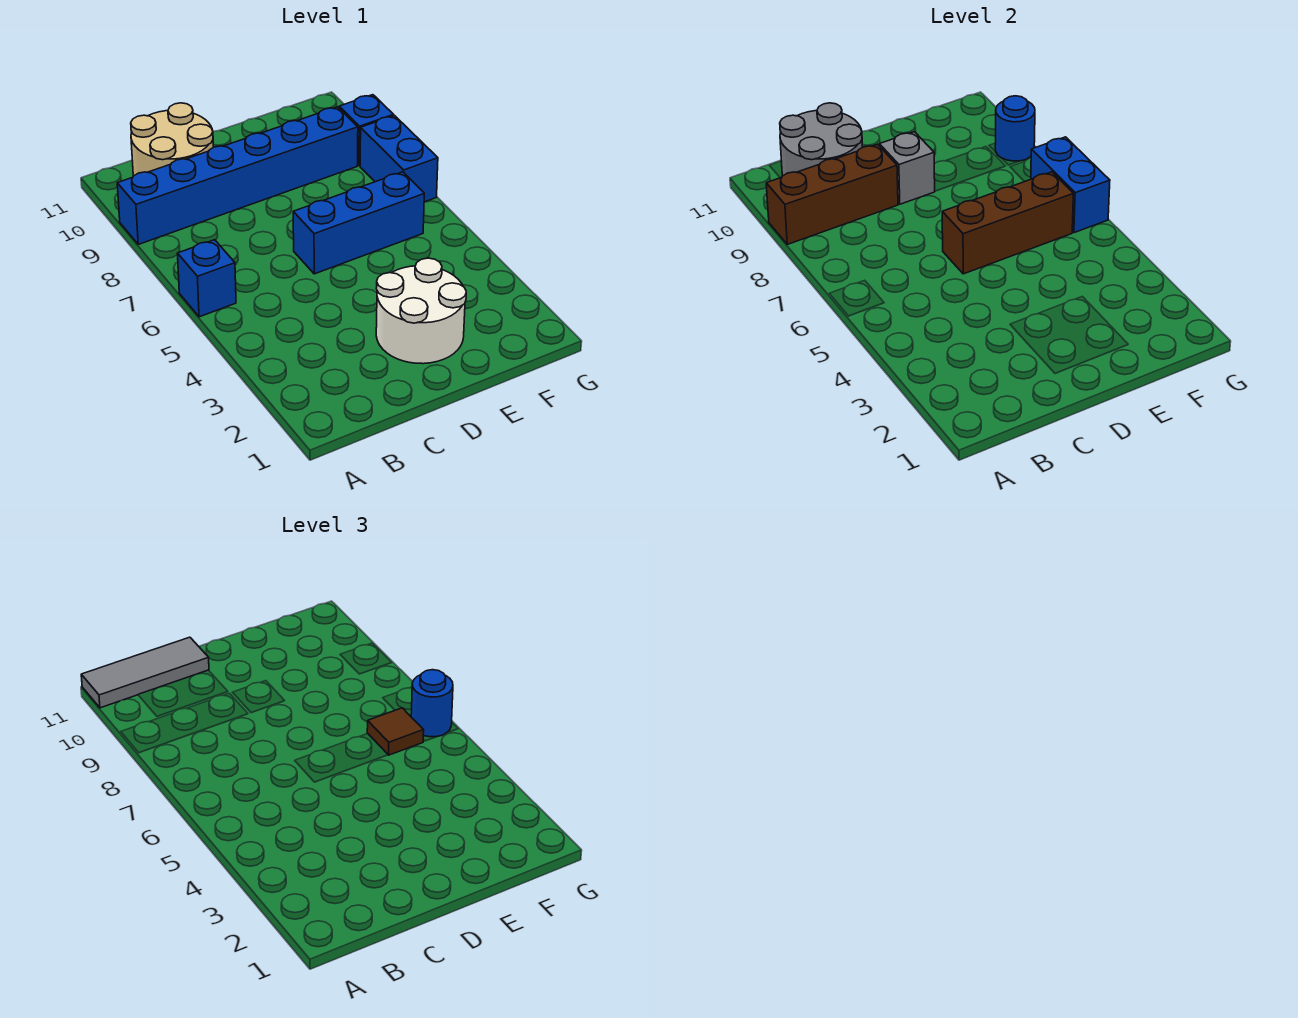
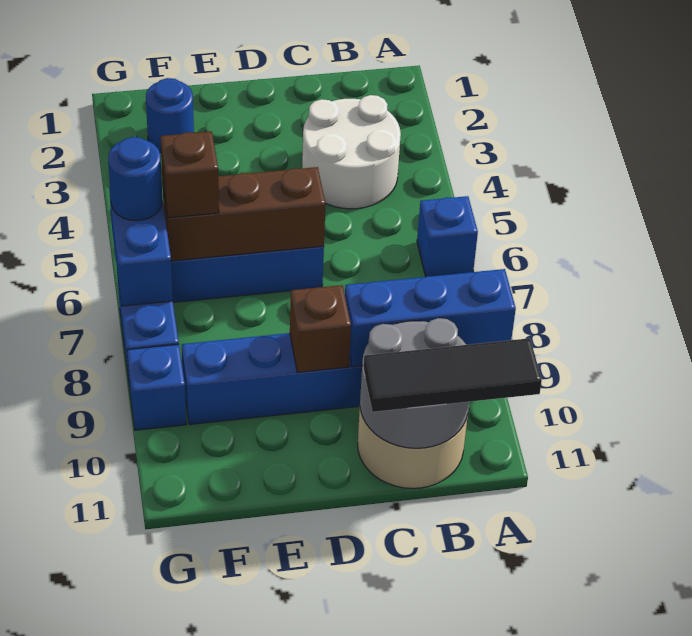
brown 1x3 brick [766,144,898,244] -> blue 1x3 brick [345,269,516,367]
grey 1x3 tile [81,637,209,708] -> black 1x3 tile [363,338,542,412]
white 2x2 round brick [376,258,466,364] -> white 2x2 round brick moved to [302,95,401,209]
grey 1x1 brick [879,132,935,204] -> brown 1x1 brick [290,285,351,372]
brown 1x1 tile [367,708,424,755] -> brown 1x1 brick [160,131,219,218]
blue 1x1 round brick [995,96,1035,161] -> blue 1x1 round brick moved to [146,78,194,152]

